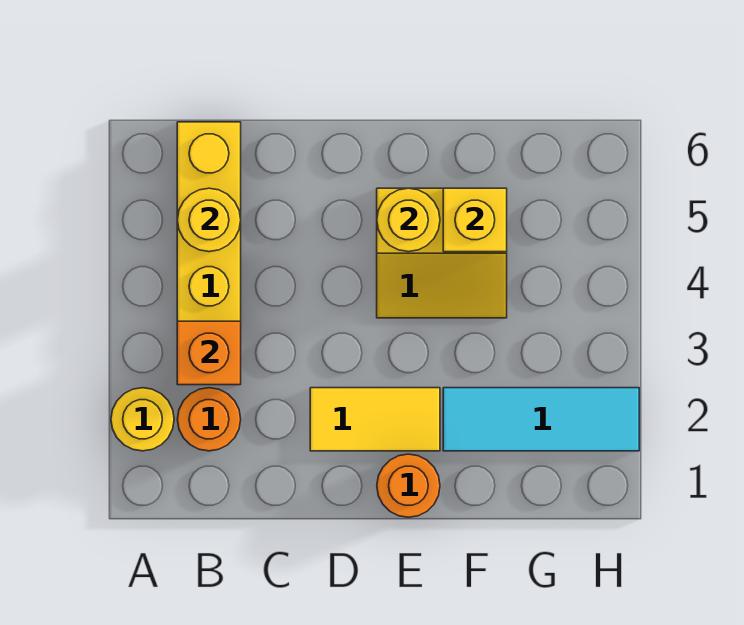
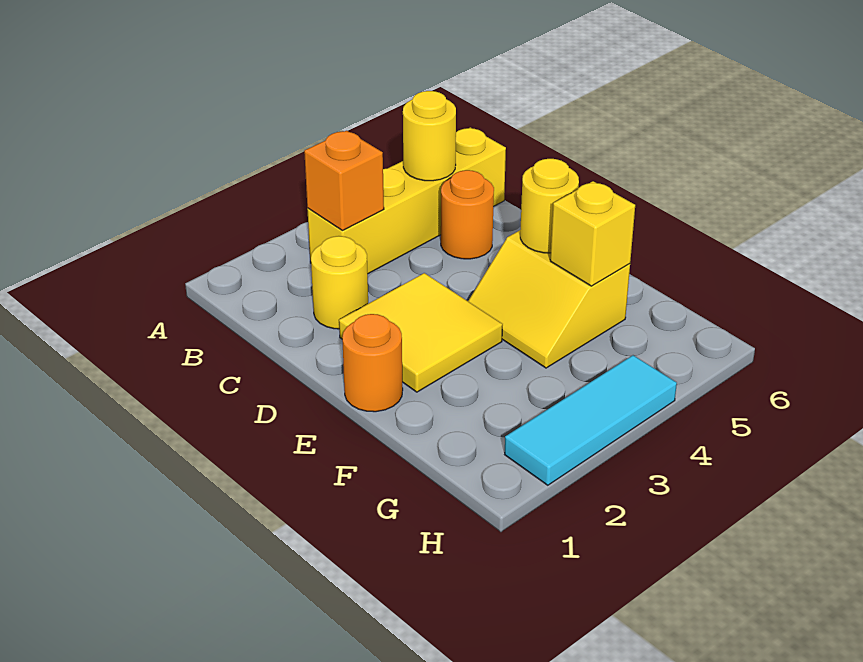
yellow 1x1 round brick [111,388,174,451] -> yellow 1x1 round brick moved to [311,236,368,329]
orange 1x1 round brick [177,388,241,451] -> orange 1x1 round brick moved to [441,170,494,259]
yellow 1x2 tile [310,388,440,451] -> yellow 2x2 tile [339,273,503,392]
cyan 1x3 tile [443,388,639,451] -> cyan 1x3 tile turned to [505,355,677,485]

